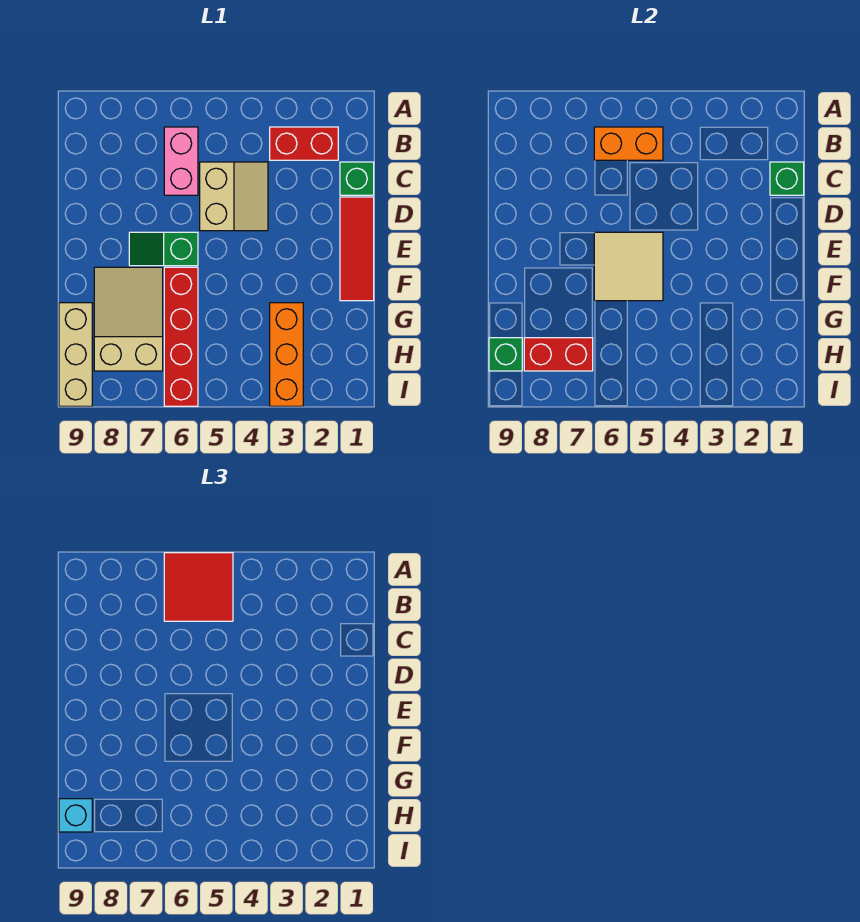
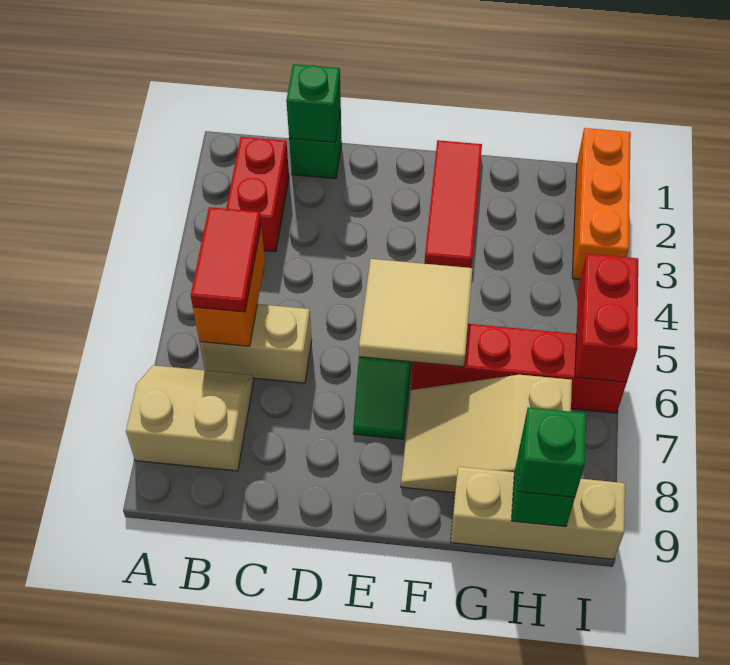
red 2x2 tile [164,553,233,621] -> red 1x2 tile [191,207,261,312]
pink 1x2 brick [164,127,198,195] -> tan 1x2 brick [200,304,312,383]
tan 2x2 slope [200,162,268,231] -> tan 2x2 slope moved to [126,365,254,471]
red 1x3 tile [340,197,374,301] -> red 1x3 tile turned to [425,140,482,268]
orange 1x3 brick [270,303,303,406] -> orange 1x3 brick turned to [572,128,631,279]
red 1x2 brick [524,338,593,371] -> red 1x2 brick moved to [575,254,638,382]
cyan 1x1 brick [59,799,92,832] -> green 1x1 brick [518,407,586,497]

